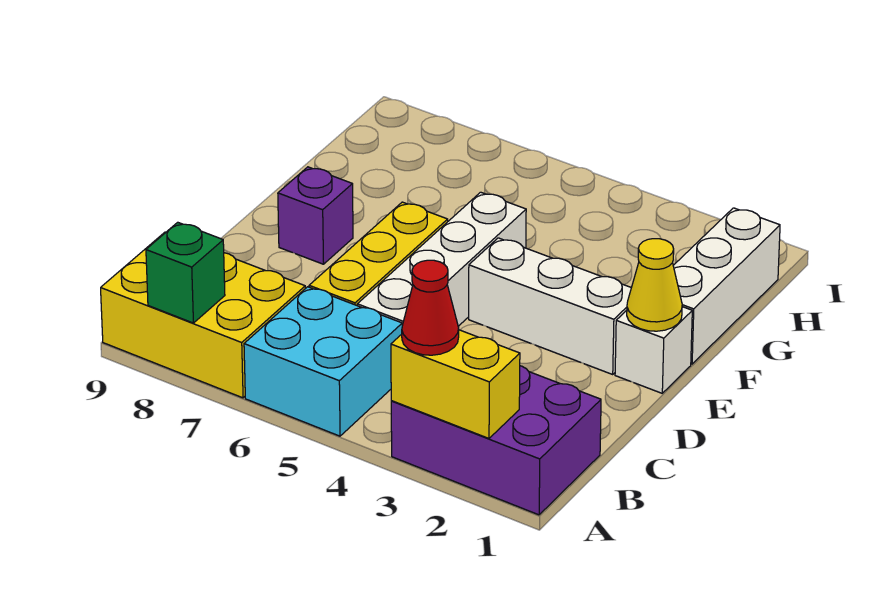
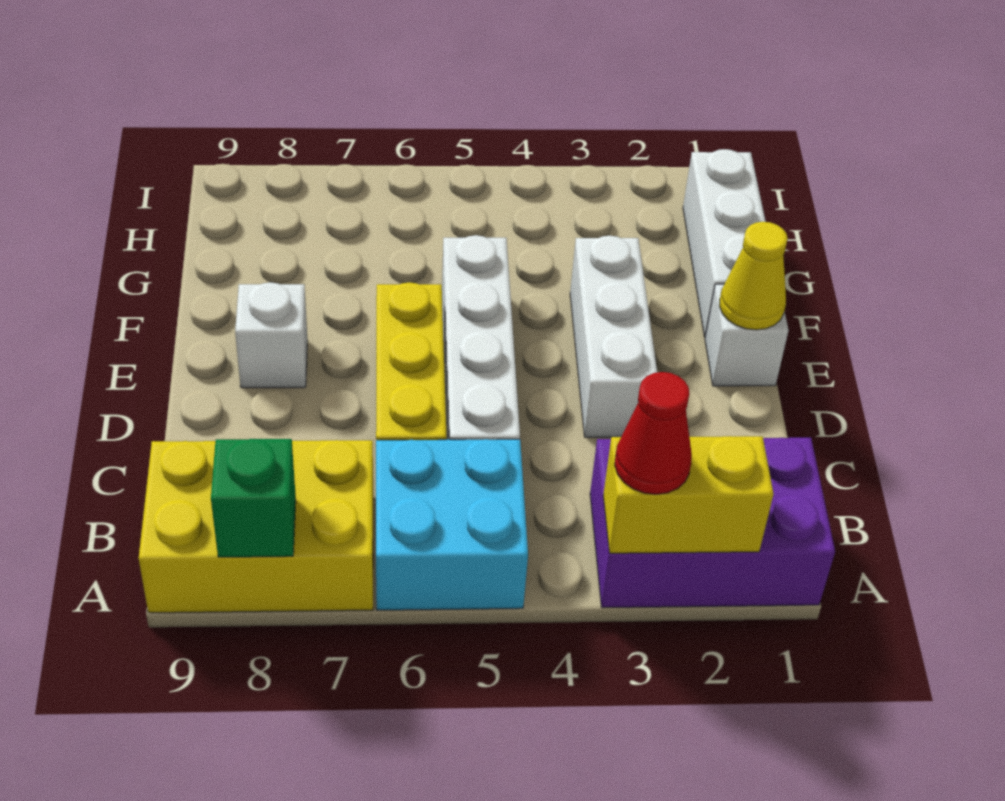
white 1x3 brick [469,238,631,374] -> white 1x3 brick turned to [570,236,657,437]
purple 1x1 brick [278,167,353,264] -> white 1x1 brick [235,282,308,388]

